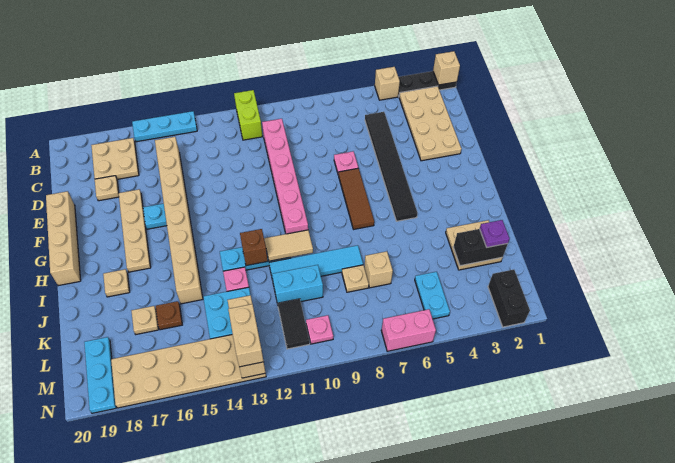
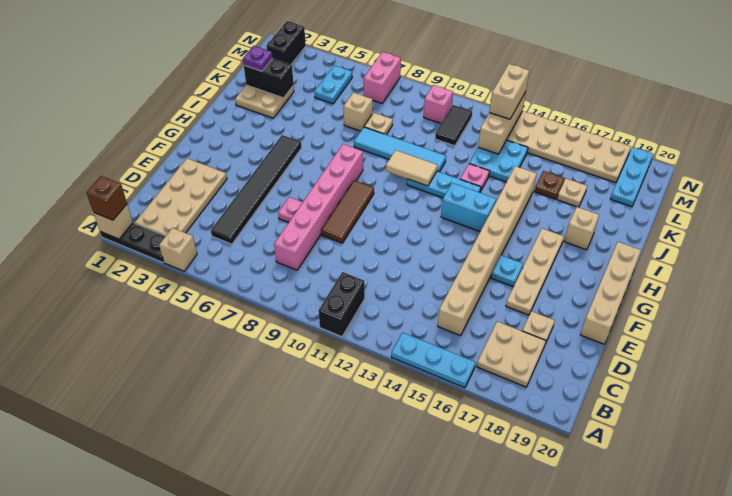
lime 1x2 brick [234,90,262,140] -> black 1x2 brick [319,272,365,337]
pink 1x6 brick [262,119,308,234] -> pink 1x6 brick moved to [274,144,363,270]
brown 1x3 tile [339,168,374,229] -> brown 1x3 tile moved to [321,180,374,243]
brown 1x1 brick [240,229,268,266] -> brown 1x1 brick moved to [86,176,127,220]
tan 1x1 plate [103,269,130,297] -> tan 1x1 brick [564,207,599,250]
cyan 1x2 brick [272,265,323,304] -> cyan 1x2 brick moved to [441,183,496,231]
pink 1x1 plate [306,315,333,344] -> pink 1x1 brick [424,85,453,123]
pink 1x2 brick [381,309,436,351] -> pink 1x2 brick turned to [364,52,401,103]

